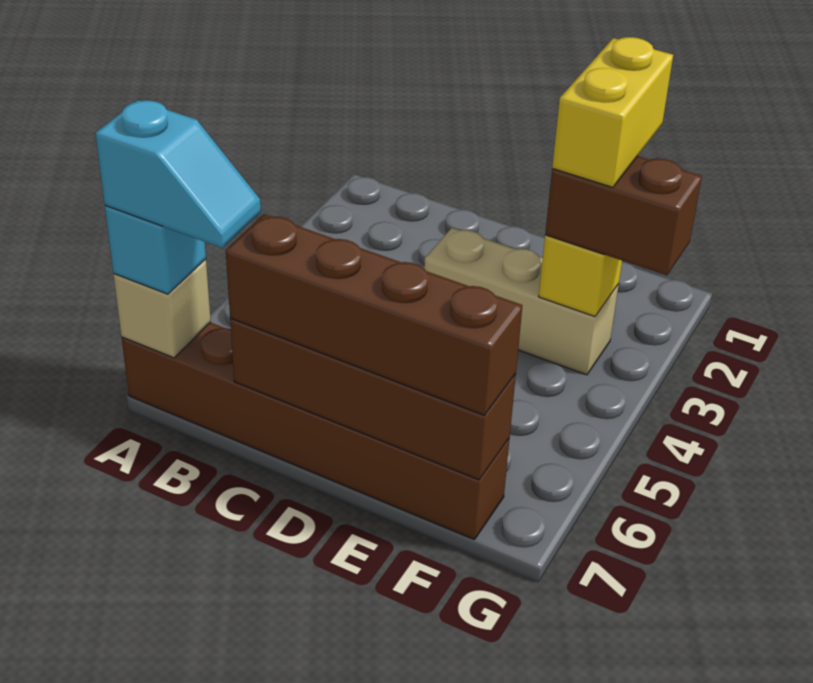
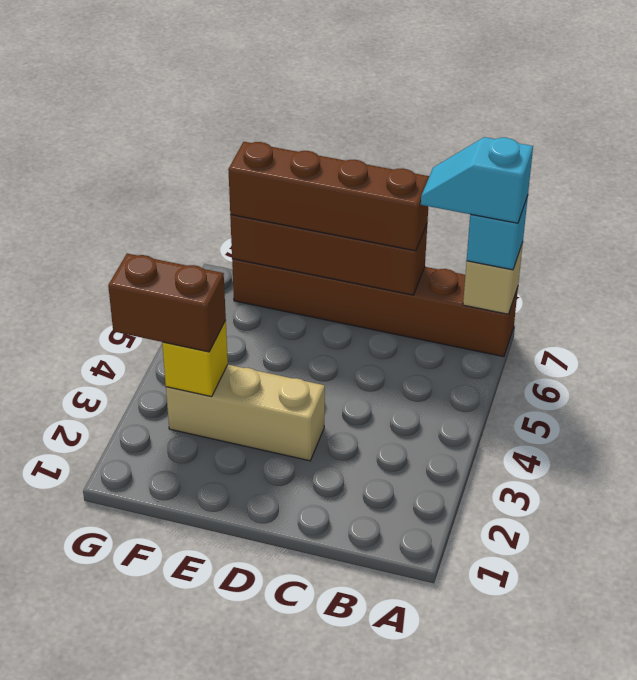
yellow 1x2 brick [552,37,673,187] -> none

